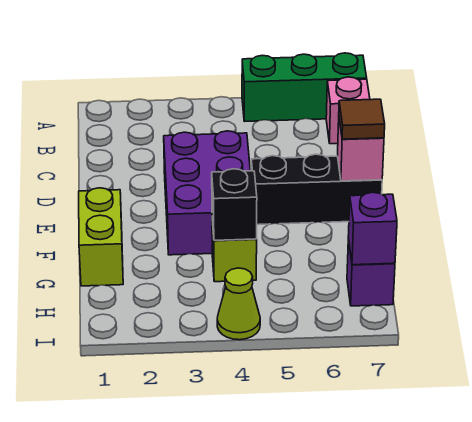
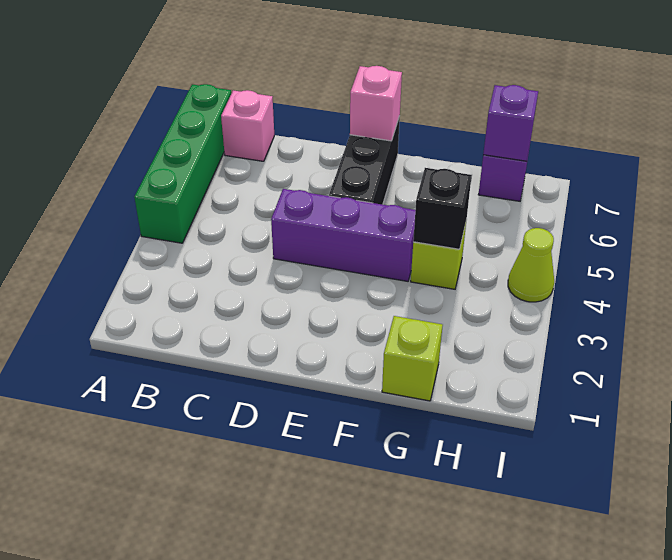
green 1x3 brick [242,53,367,121] -> green 1x4 brick [134,84,231,243]
purple 2x3 brick [164,131,250,255] -> purple 1x3 brick [271,189,415,281]
brown 1x1 tile [339,99,385,139] -> none
lime 1x2 brick [79,188,123,286] -> lime 1x1 brick [382,316,443,401]

